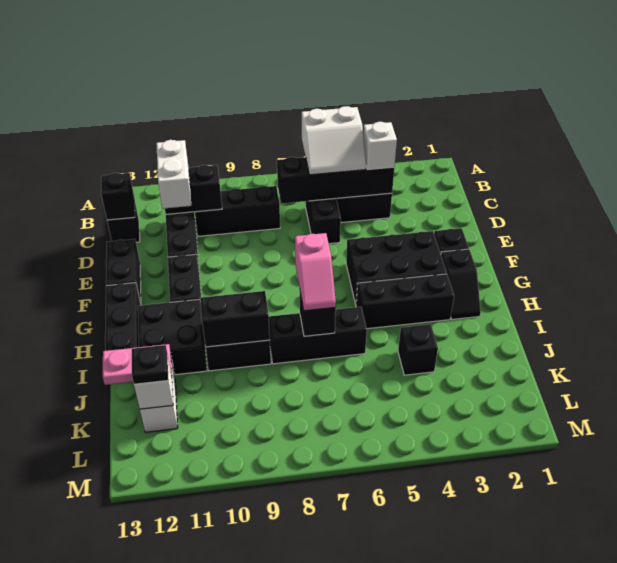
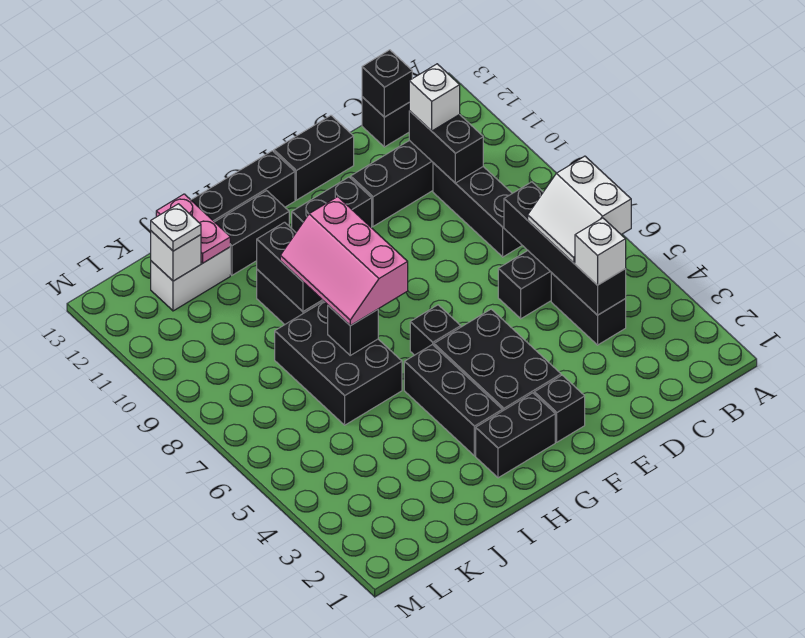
white 1x2 brick [156,140,191,209] -> white 1x1 brick [409,64,460,131]
black 1x2 slope [441,249,481,319] -> black 1x2 brick [476,393,555,478]
pink 1x2 slope [295,233,336,311] -> pink 2x3 slope [280,197,408,326]
black 2x2 brick [138,299,207,375] -> black 1x2 brick [215,191,289,275]
black 1x3 brick [269,307,367,364] -> black 2x3 brick [275,301,402,425]
black 1x1 brick [398,324,438,375] -> black 1x1 brick moved to [410,305,461,355]
black 1x1 plate [132,345,168,384] -> white 1x1 plate [151,204,201,251]

